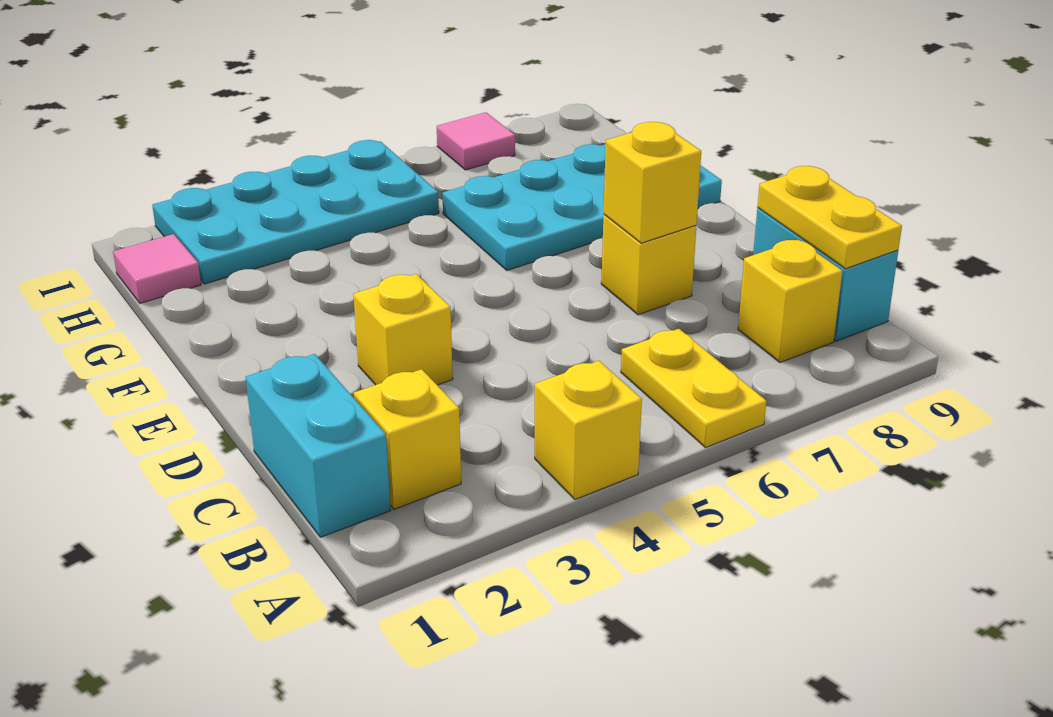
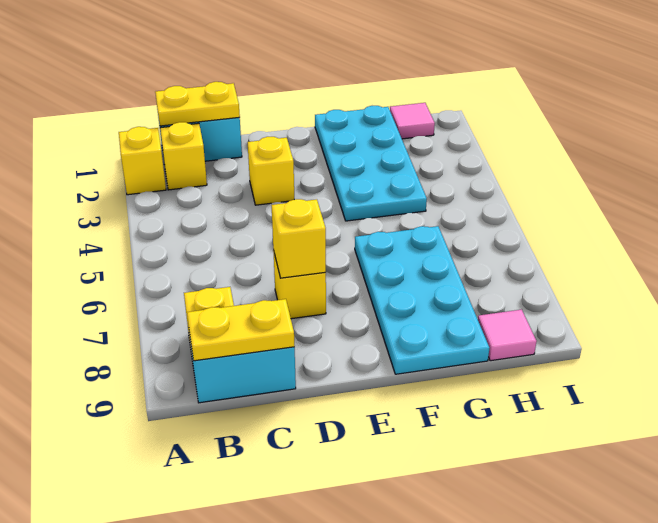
yellow 1x1 brick [535,361,642,499] -> yellow 1x1 brick moved to [119,127,166,195]
yellow 1x2 plate [621,329,766,448] -> yellow 1x2 plate moved to [155,82,240,126]
cyan 2x4 plate [152,140,439,284] -> cyan 2x4 plate moved to [315,106,427,221]
pink 1x1 tile [437,112,515,170] -> pink 1x1 tile moved to [478,309,537,361]

